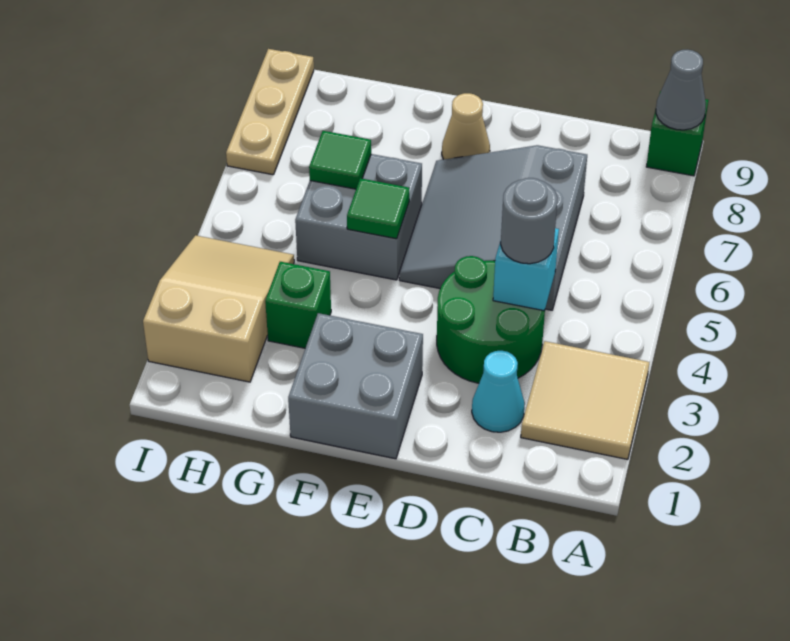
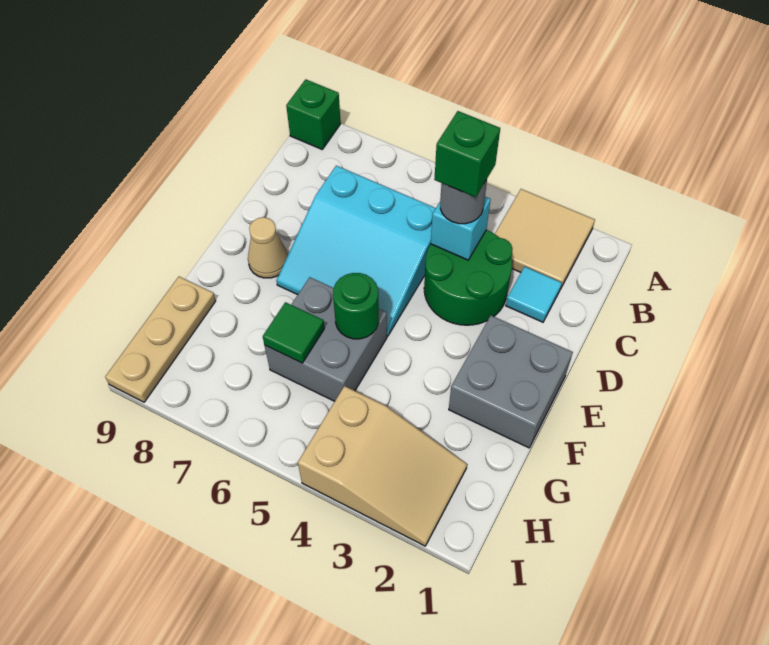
grey 1x1 cone [656,50,706,130] -> none
cyan 1x1 cone [472,351,525,432] -> cyan 1x1 tile [506,267,562,322]
grey 3x3 slope [399,145,587,310] -> cyan 3x3 slope [276,166,436,336]
green 1x1 tile [347,178,409,239] -> green 1x1 round brick [333,273,379,339]
green 1x1 brick [265,262,331,348] -> green 1x1 brick moved to [434,111,500,197]
tan 2x3 slope [143,235,294,382] -> tan 2x3 slope turned to [298,386,467,546]
tan 1x3 plate [226,49,314,175] -> tan 1x3 plate turned to [105,277,216,402]

